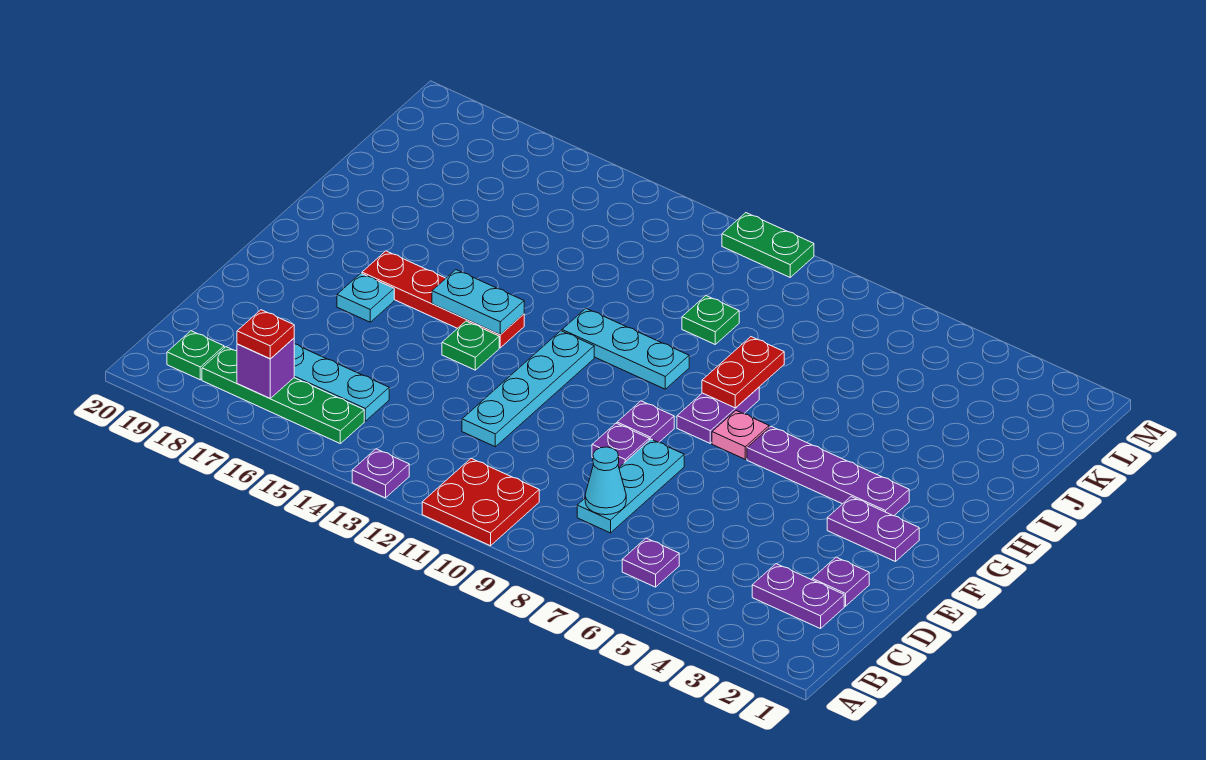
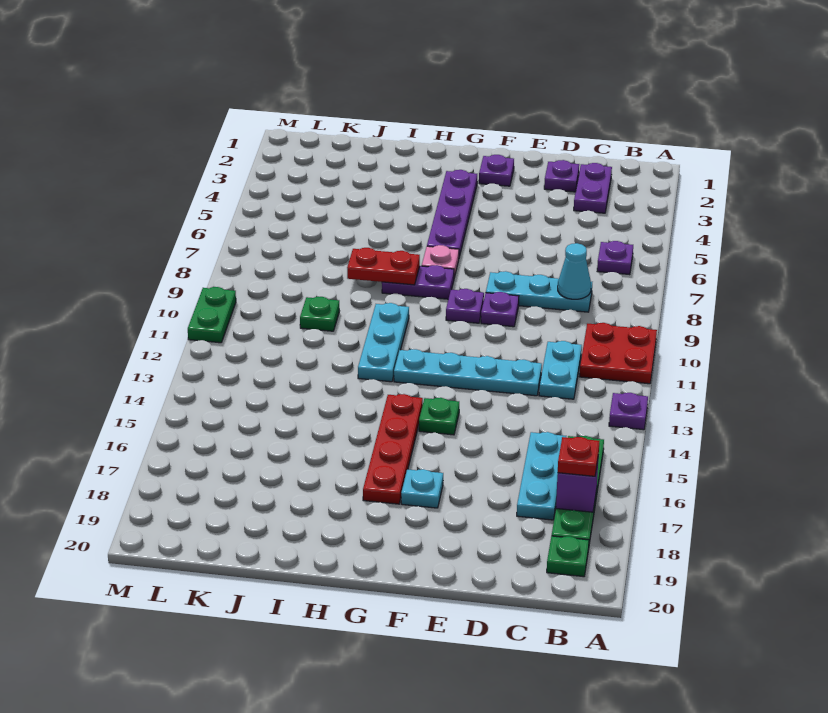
purple 1x2 plate [827,497,919,562] -> purple 1x1 plate [479,155,514,186]
cyan 1x2 plate [432,270,524,335] -> cyan 1x2 plate moved to [539,341,582,399]

